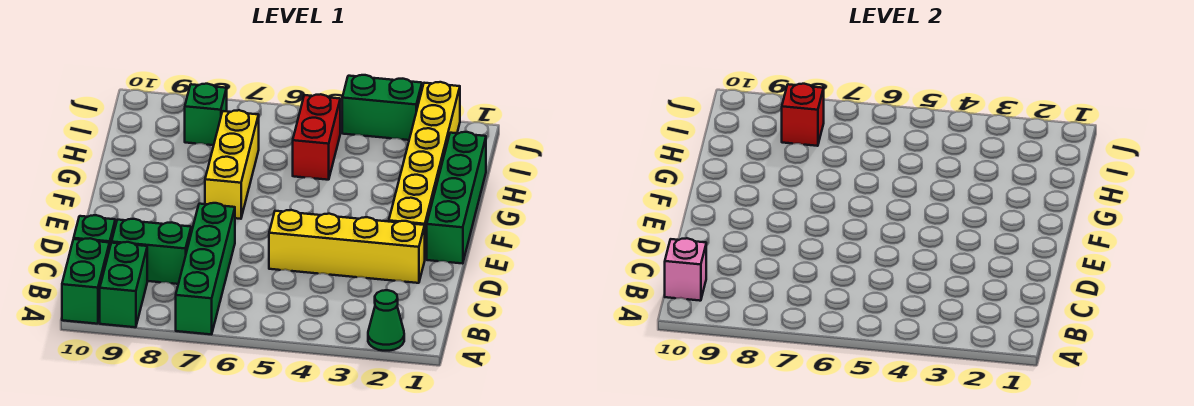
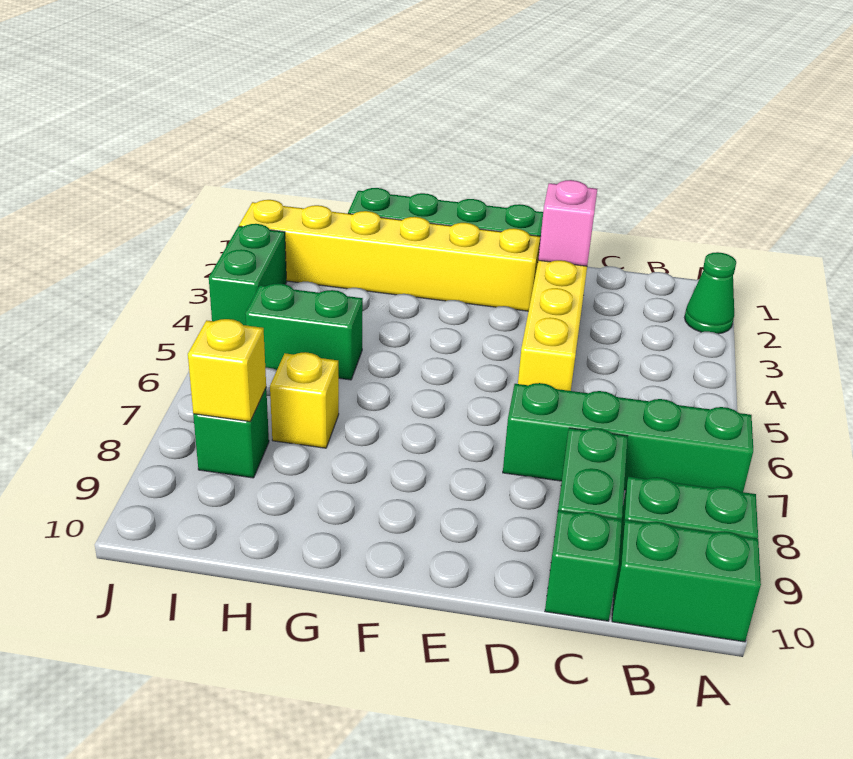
pink 1x1 brick [665,238,706,301] -> pink 1x1 brick moved to [538,180,597,266]
yellow 1x3 brick [205,110,259,219] -> yellow 1x1 brick [270,352,339,448]
red 1x2 brick [293,94,340,180] -> green 1x2 brick [245,283,363,380]
red 1x1 brick [782,84,824,146] -> yellow 1x1 brick [188,319,266,421]

